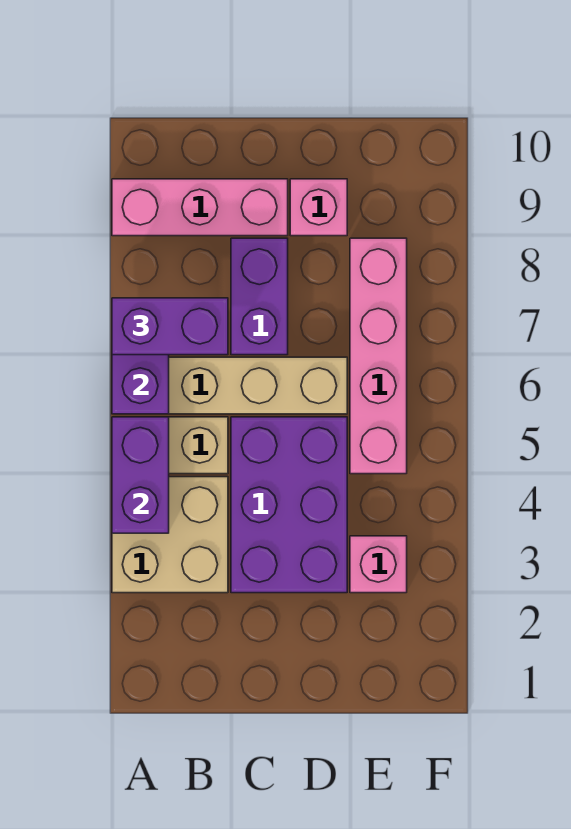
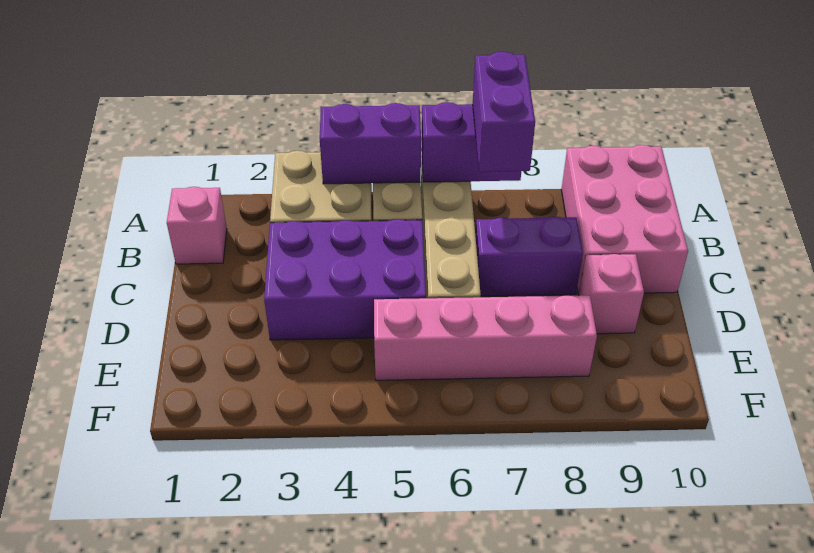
pink 1x3 brick [112,179,288,236] -> pink 2x3 brick [561,145,688,294]
pink 1x1 brick [350,536,407,593] -> pink 1x1 brick moved to [167,187,227,264]

